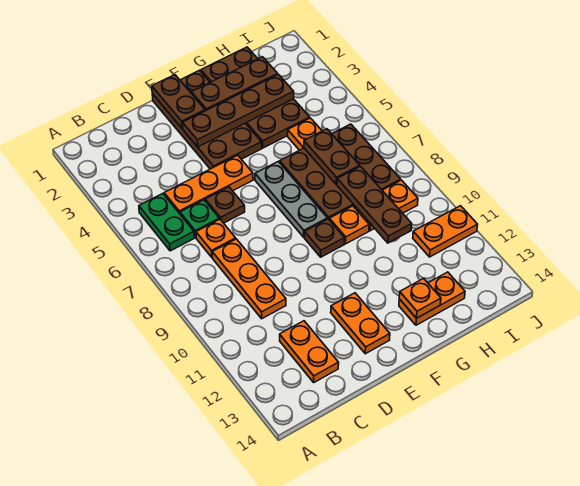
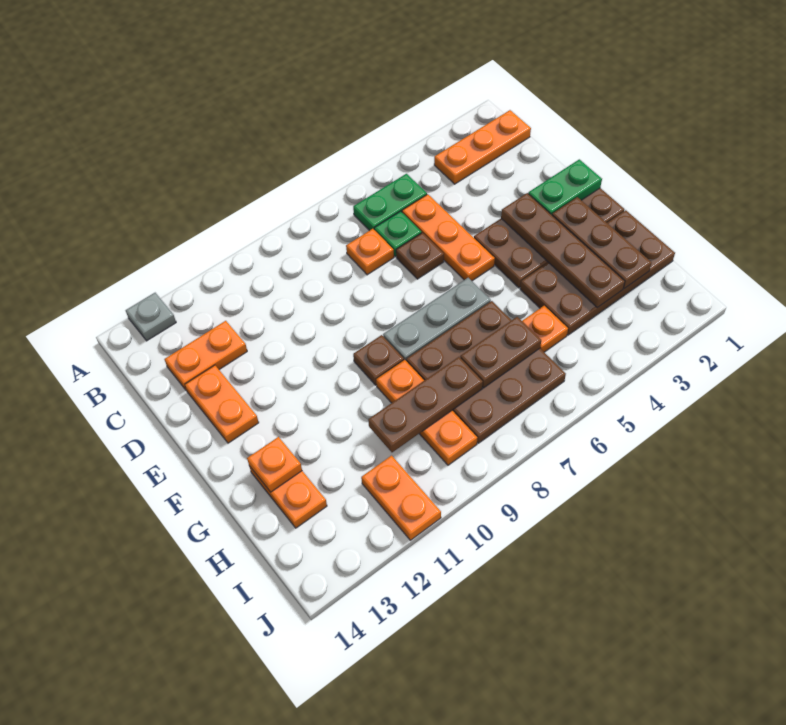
none -> grey 1x1 plate [126,293,176,341]
orange 1x3 plate [212,239,286,319] -> orange 1x3 plate moved to [434,110,531,184]
brown 1x2 plate [152,75,205,129] -> green 1x2 plate [528,159,602,215]
orange 1x2 plate [331,293,390,354] -> orange 1x2 plate turned to [185,365,259,443]

